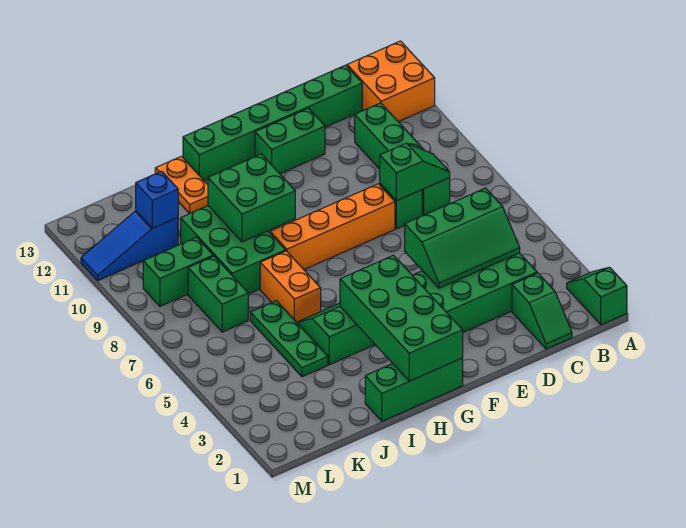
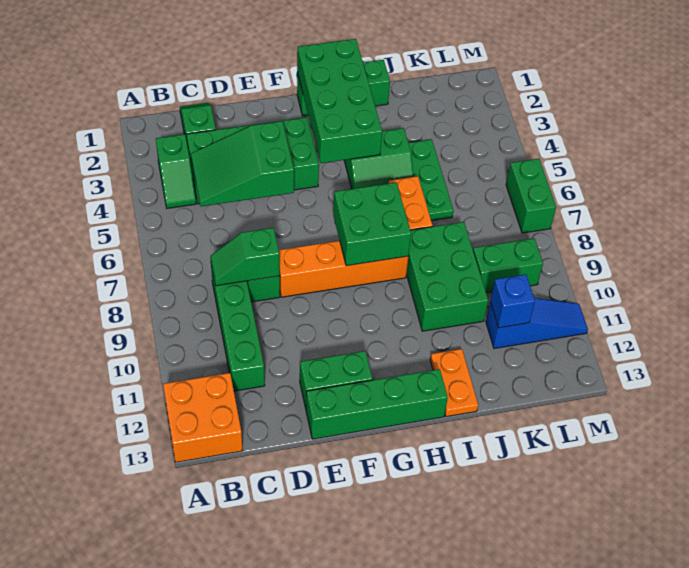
green 1x2 slope [567,267,627,325] -> green 1x2 slope moved to [156,134,196,208]
green 2x3 slope [405,188,520,288] -> green 2x3 slope turned to [191,121,294,206]
green 1x6 brick [183,65,362,181] -> green 1x4 brick [306,369,448,439]
green 2x2 brick [208,154,295,242] -> green 2x2 brick moved to [333,182,411,266]
green 1x2 brick [188,256,248,332] -> green 1x2 brick moved to [506,159,556,233]

